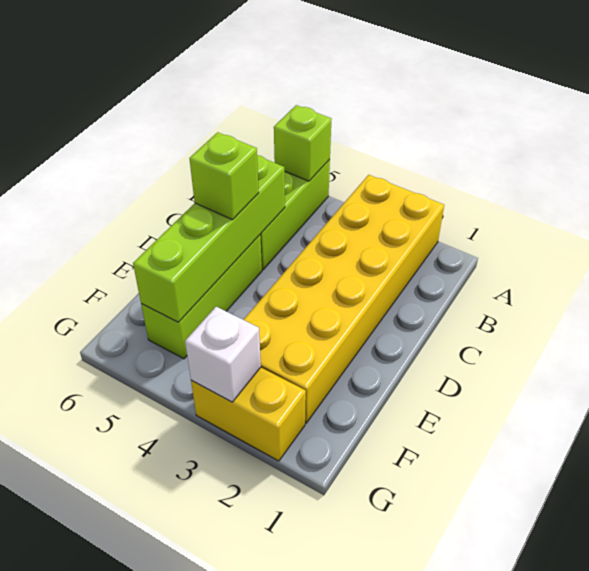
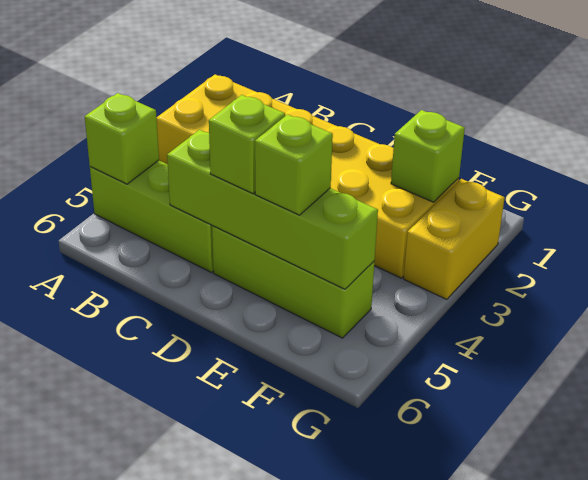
none -> lime 1x1 brick [255,114,333,215]
none -> lime 1x1 brick [391,110,465,202]
white 1x1 brick [185,307,261,402] -> none

